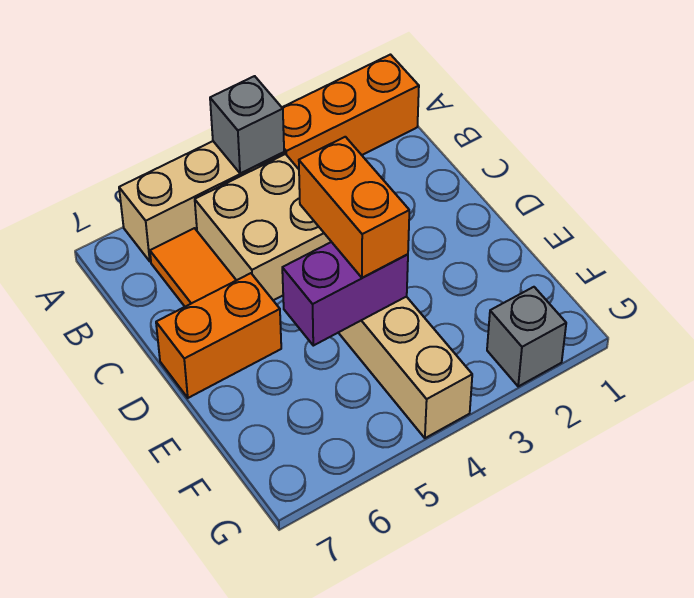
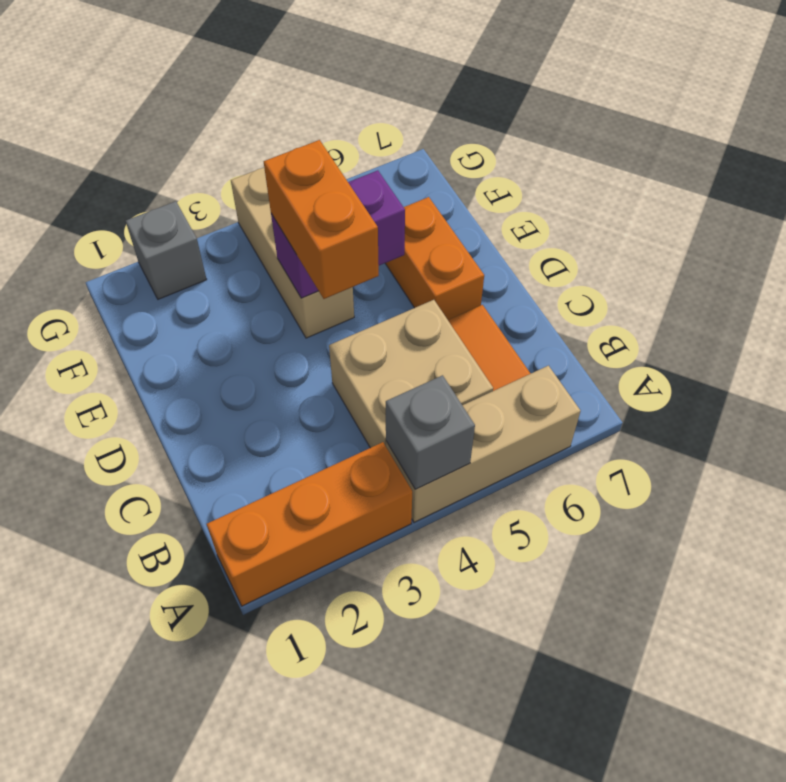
orange 1x2 brick [156,273,281,398] -> orange 1x2 brick turned to [385,197,484,320]

